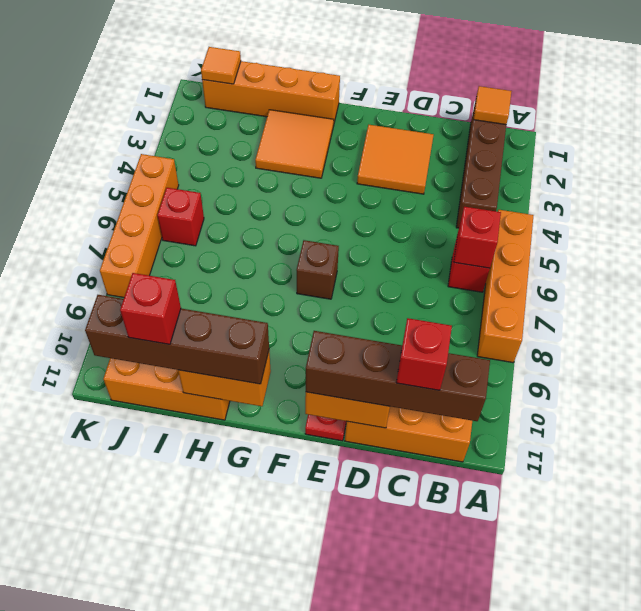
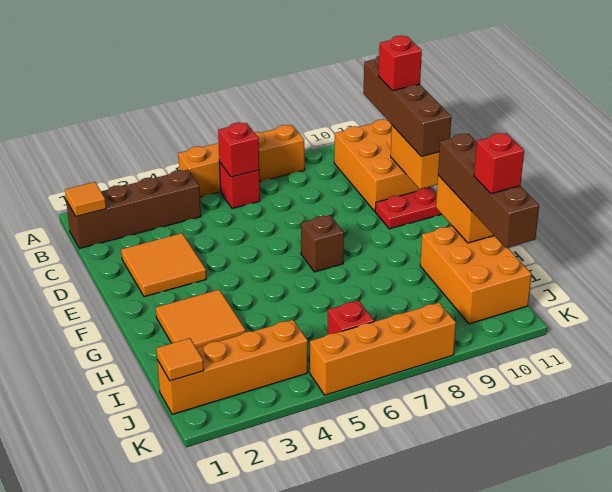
orange 1x4 brick [202,61,340,126] -> orange 1x4 brick turned to [157,320,308,414]

